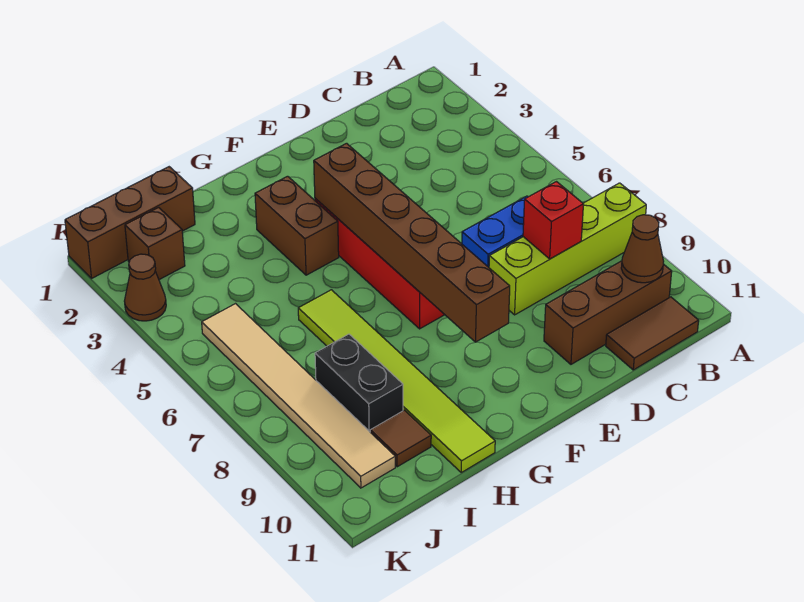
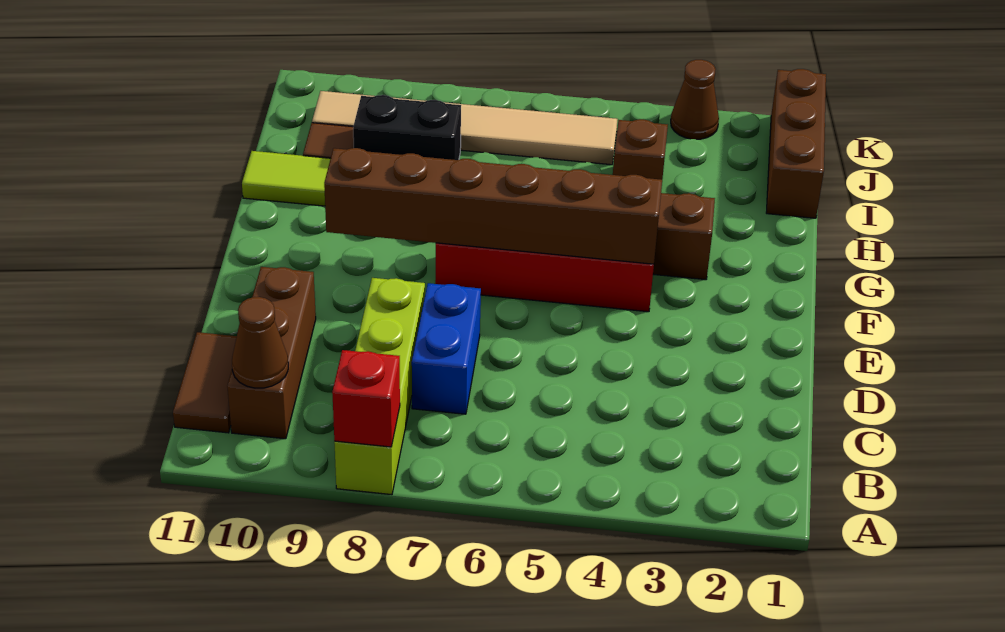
red 1x1 brick [523,182,583,259] -> red 1x1 brick moved to [332,350,400,447]
brown 1x1 brick [125,207,185,280] -> brown 1x1 brick moved to [613,119,668,180]

